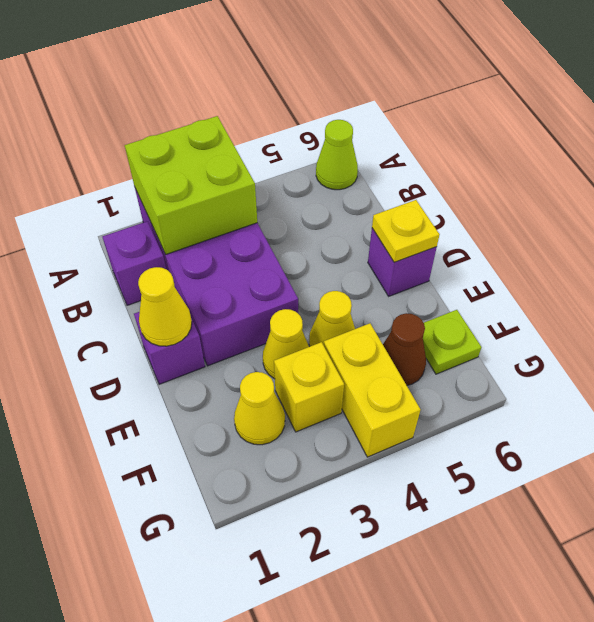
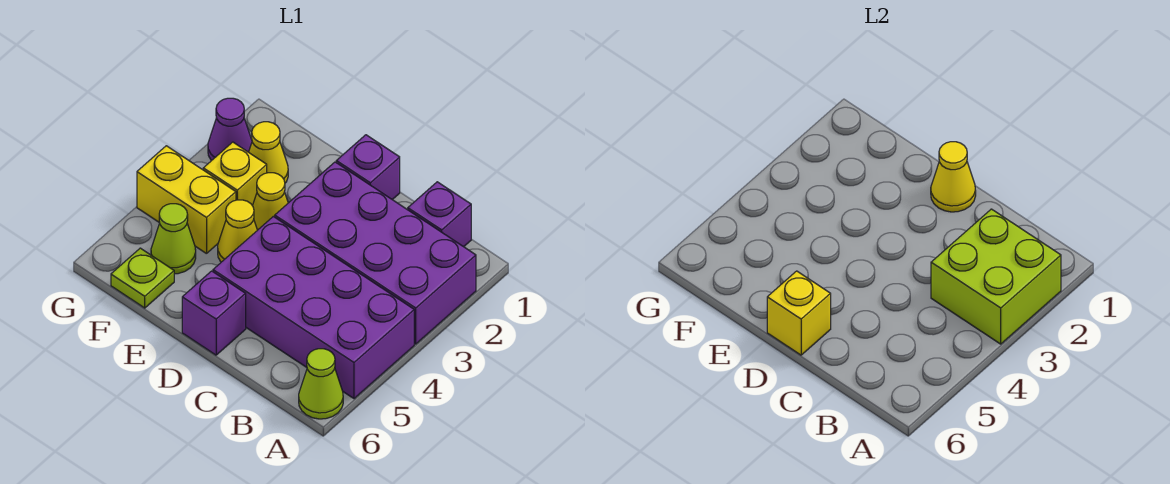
none -> purple 2x4 brick [213,216,414,399]
yellow 1x1 plate [372,200,440,262] -> yellow 1x1 brick [767,271,831,355]
brown 1x1 cone [383,313,426,385] -> lime 1x1 cone [151,204,196,274]
none -> purple 1x1 cone [208,98,252,161]

